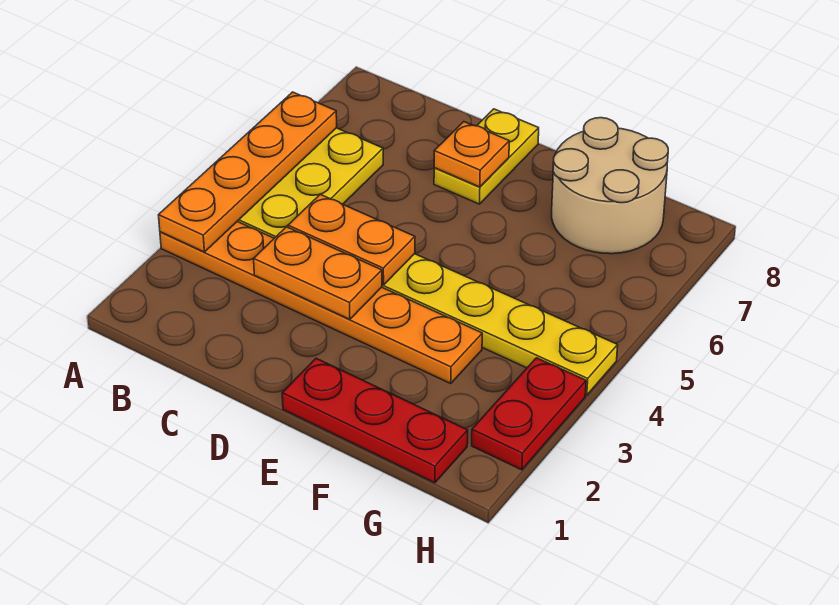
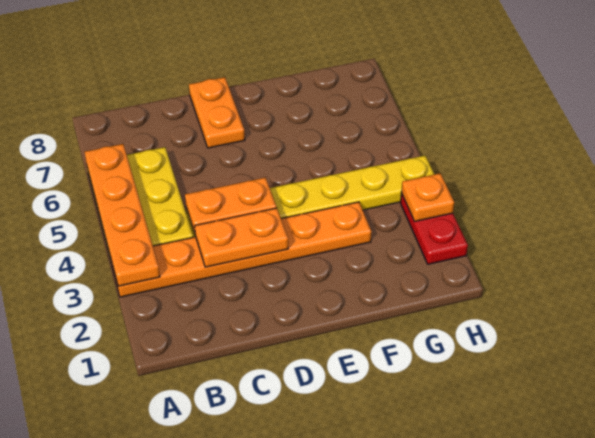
yellow 1x2 plate [434,109,539,204] -> orange 1x2 plate [189,77,245,148]
orange 1x1 plate [434,122,509,187] -> orange 1x1 plate moved to [401,173,454,221]
red 1x3 plate [282,358,468,483] -> none
tan 2x2 round brick [552,118,668,254] -> none

